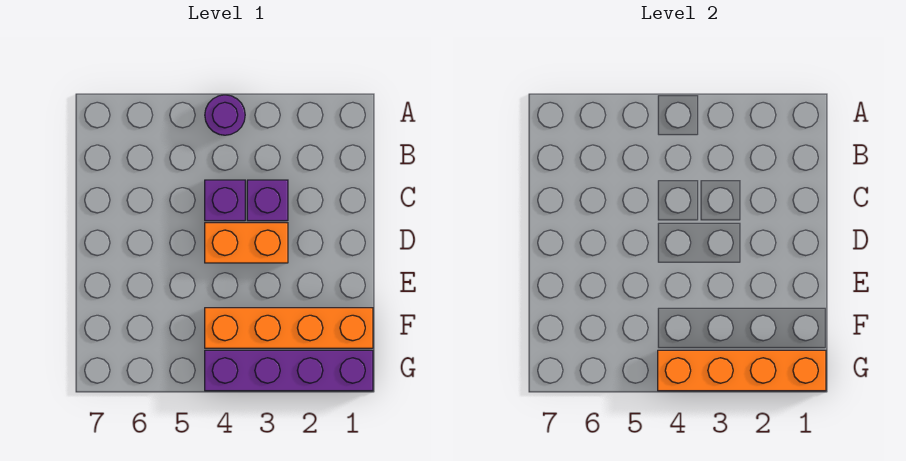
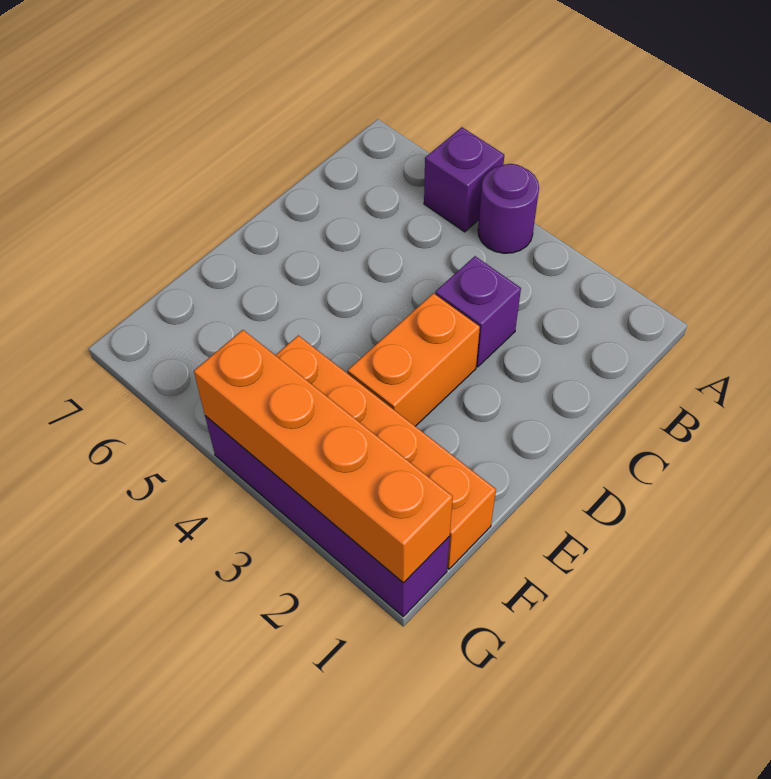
purple 1x1 brick [205,180,245,221] -> purple 1x1 brick moved to [424,127,504,232]
orange 1x2 brick [205,223,288,263] -> orange 1x2 brick turned to [348,293,480,426]

